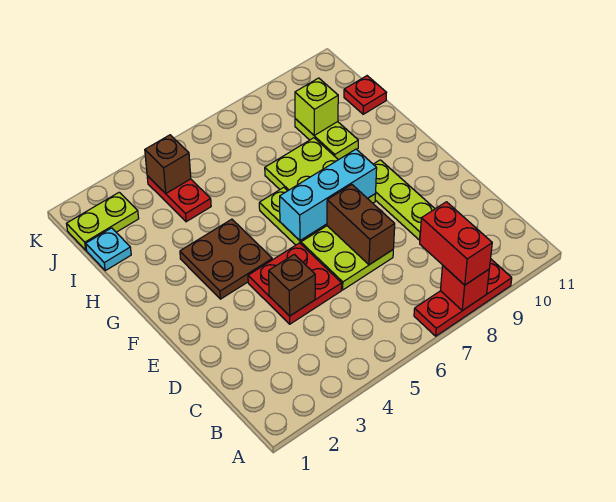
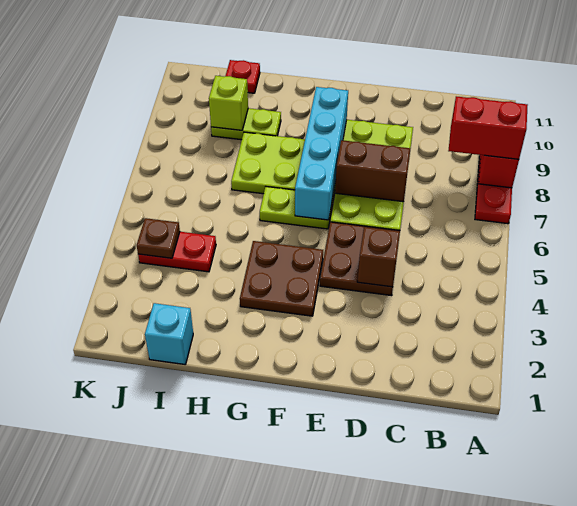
red 2x2 plate [248,243,342,324] -> brown 2x2 plate [320,222,400,296]
cyan 1x3 brick [280,149,377,241] -> cyan 1x4 brick [295,87,348,220]
cyan 1x1 plate [86,228,131,271] -> cyan 1x1 brick [145,303,193,364]
lime 1x2 plate [67,192,139,250] -> none
brown 1x1 brick [145,135,191,194] -> brown 1x1 plate [137,218,180,258]

